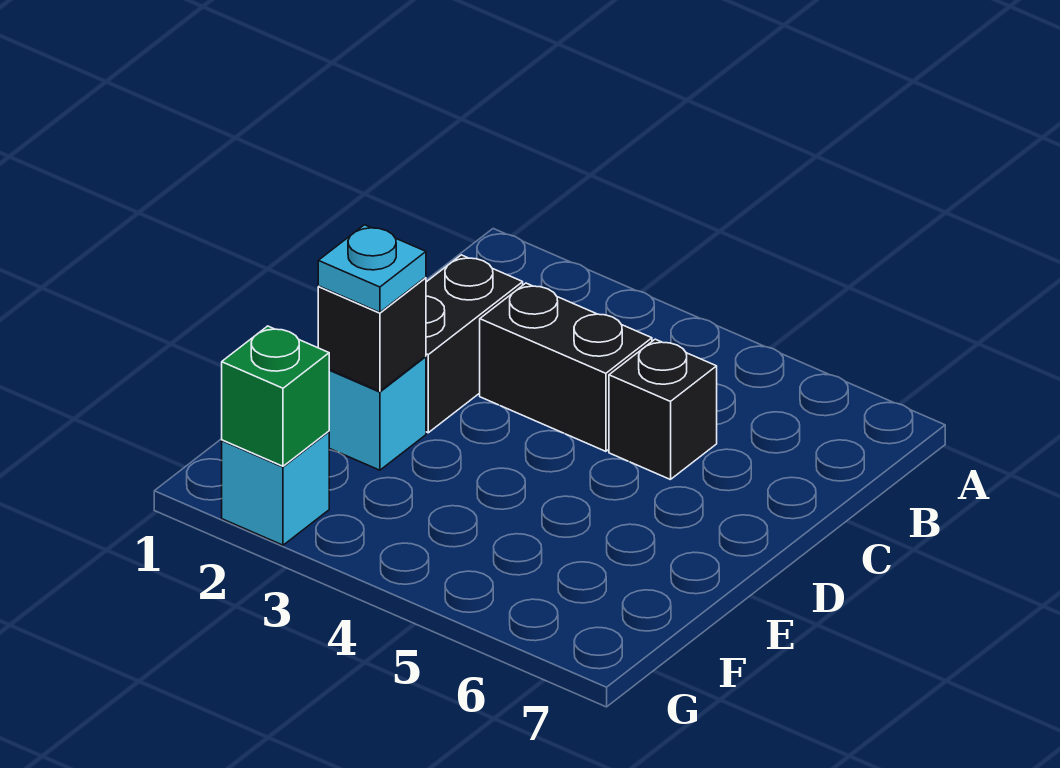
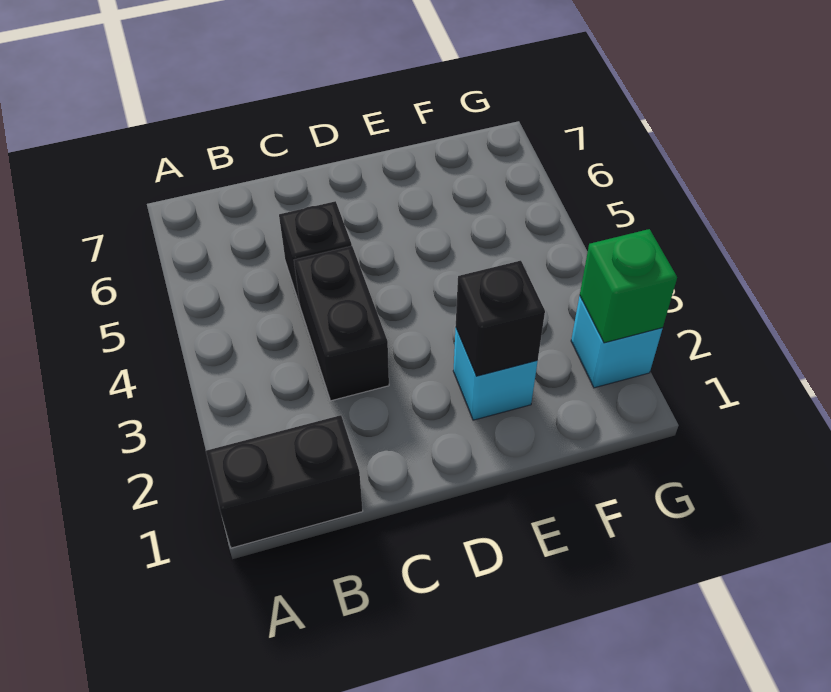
black 1x2 brick [426,255,523,433] -> black 1x2 brick moved to [206,415,363,548]
cyan 1x1 plate [318,225,426,312] -> none

